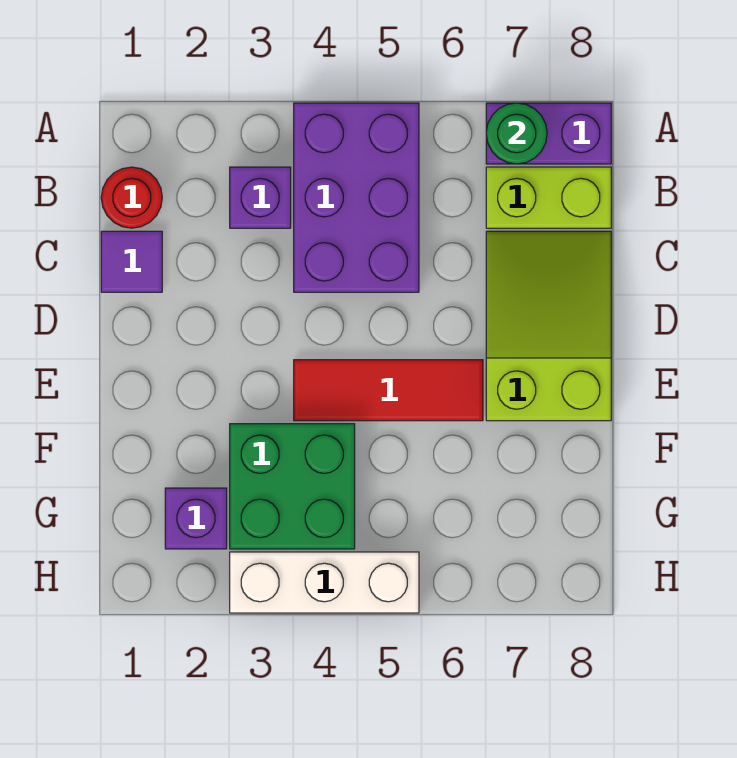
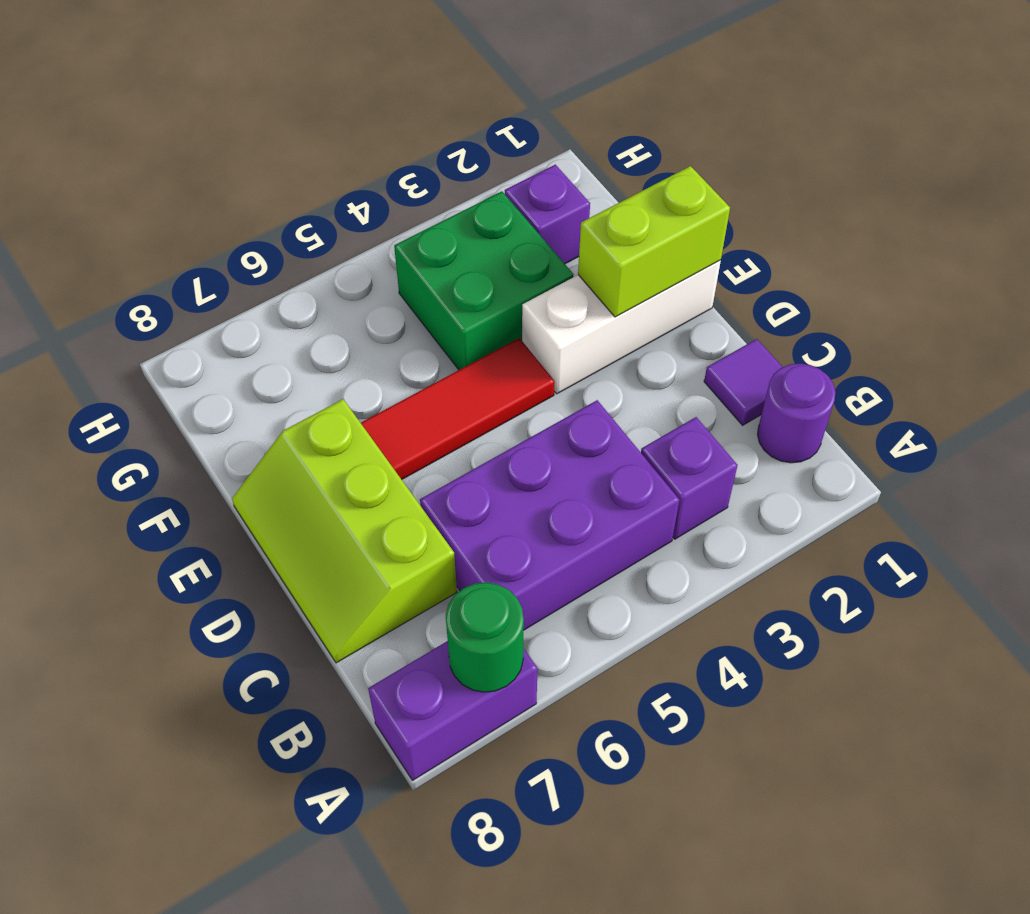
purple 2x3 brick [294,103,419,292] -> purple 2x3 brick turned to [420,400,679,630]
red 1x1 round brick [101,167,162,228] -> purple 1x1 round brick [757,363,836,463]
lime 1x2 brick [486,167,611,228] -> lime 1x2 brick moved to [578,166,730,317]
lime 2x3 slope [486,231,611,421] -> lime 2x3 slope turned to [232,399,457,663]
white 1x3 brick [230,552,419,613] -> white 1x3 brick moved to [522,260,721,394]

